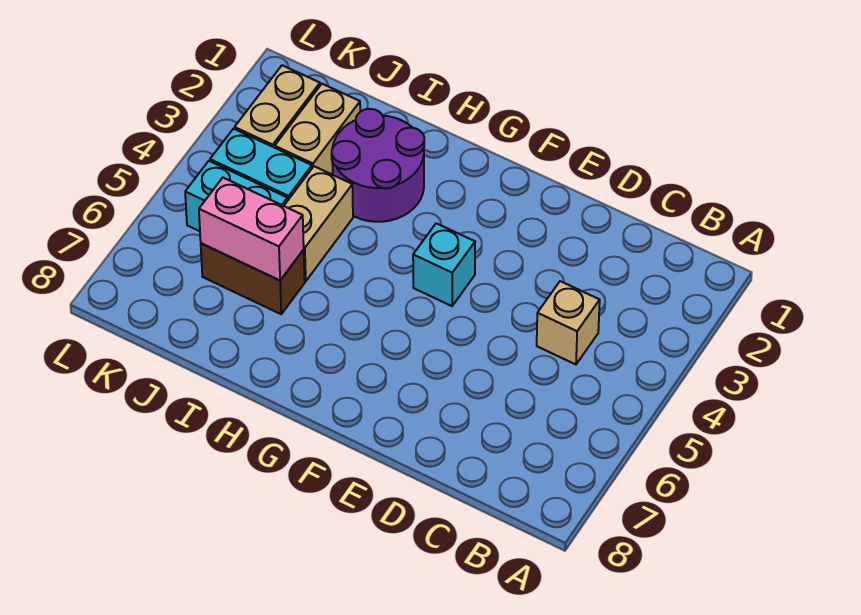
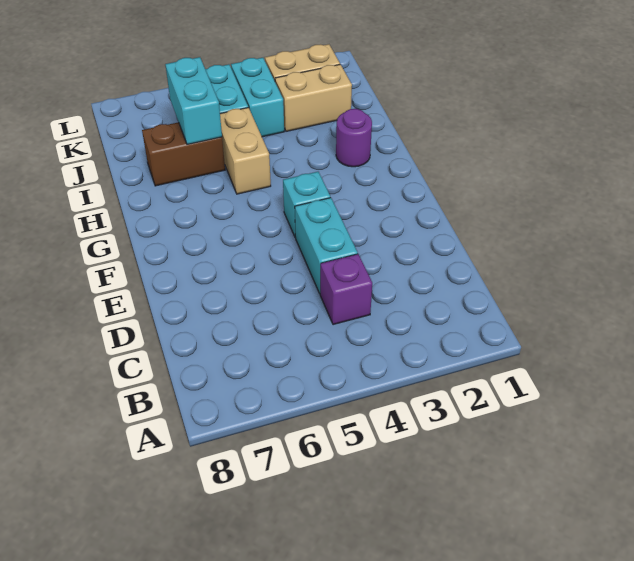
tan 1x1 brick [537,281,600,364] -> purple 1x1 brick [320,254,372,325]
none -> cyan 1x2 brick [295,198,358,293]
purple 2x2 round brick [332,109,424,222] -> purple 1x1 round brick [336,109,372,167]
tan 1x2 brick [284,166,353,281] -> tan 1x2 brick turned to [220,107,271,194]
brown 1x2 brick [201,243,305,314] -> brown 1x2 brick turned to [142,122,225,186]
pink 1x2 brick [199,178,304,280] -> cyan 1x2 brick [165,57,222,145]

